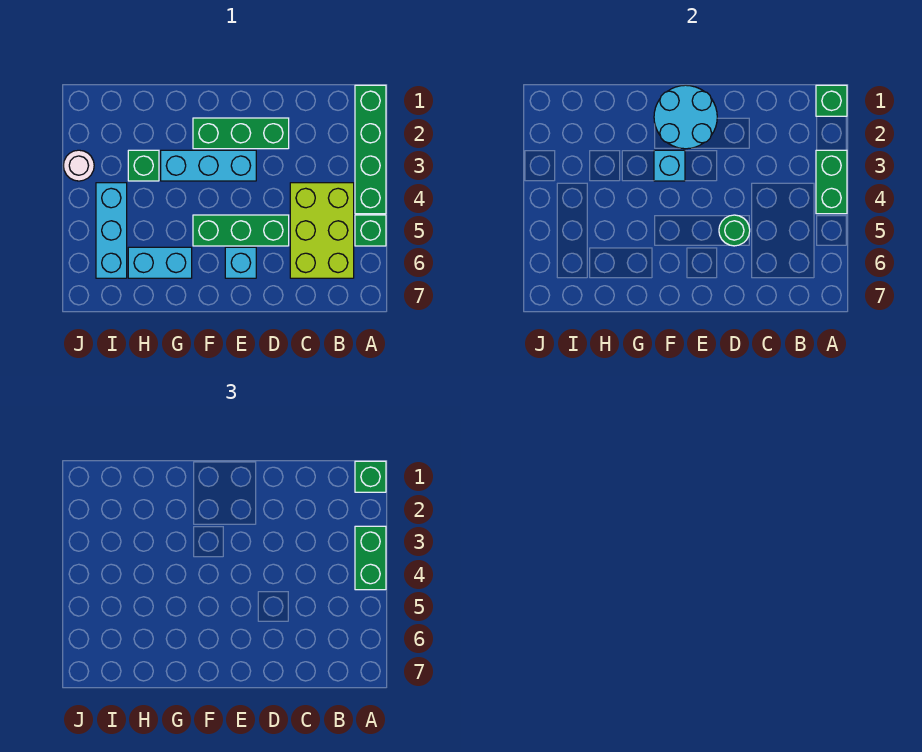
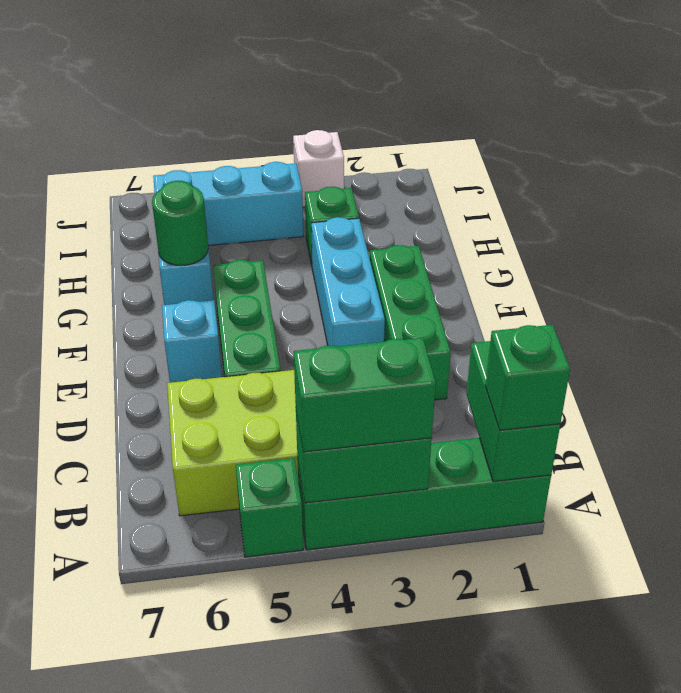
green 1x1 brick [816,85,847,116] -> green 1x2 brick [466,341,560,482]
green 1x1 round brick [719,215,750,246] -> green 1x1 round brick moved to [152,181,208,265]
cyan 2x2 round brick [654,85,717,149] -> none
cyan 1x1 brick [654,150,685,181] -> none
white 1x1 round brick [63,150,94,181] -> white 1x1 brick [293,130,344,207]

